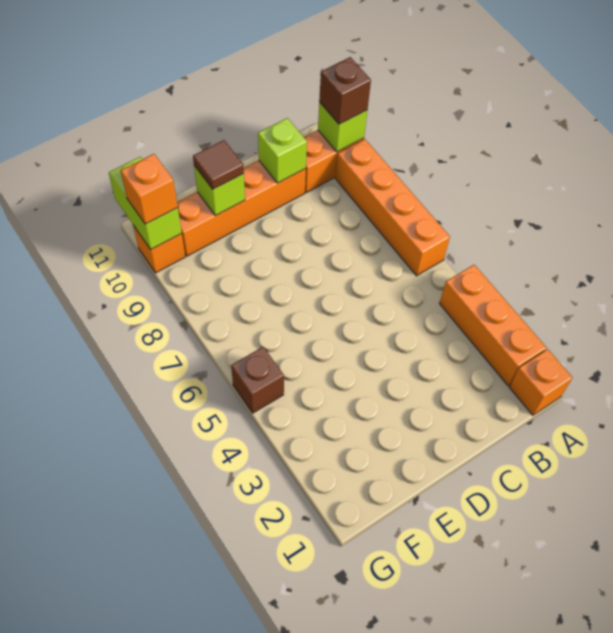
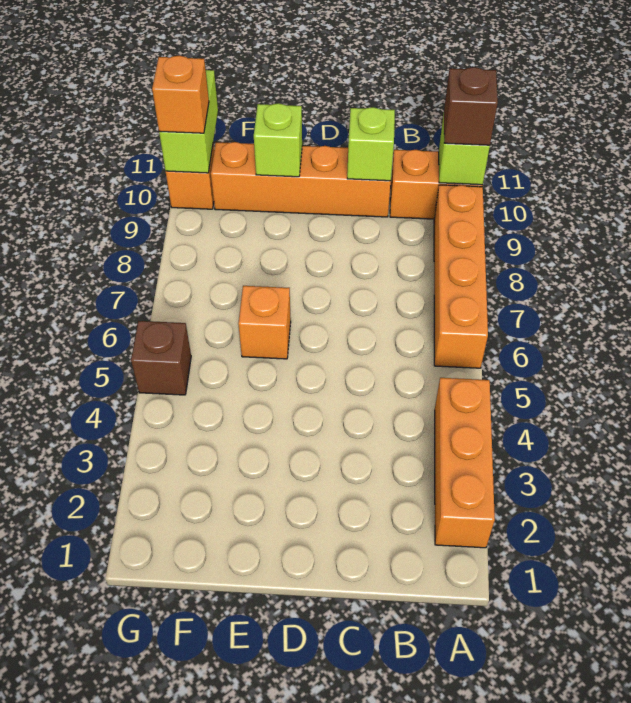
orange 1x1 brick [509,349,573,415] -> orange 1x1 brick moved to [238,286,291,359]
brown 1x1 tile [193,140,244,189] -> none

